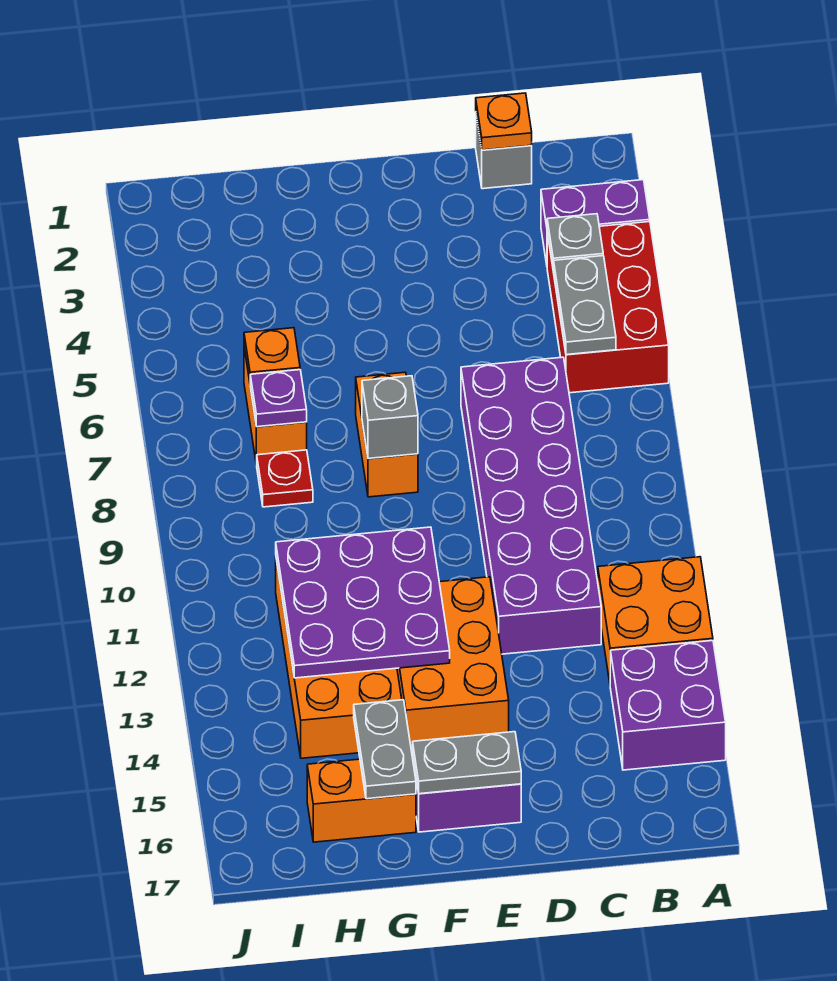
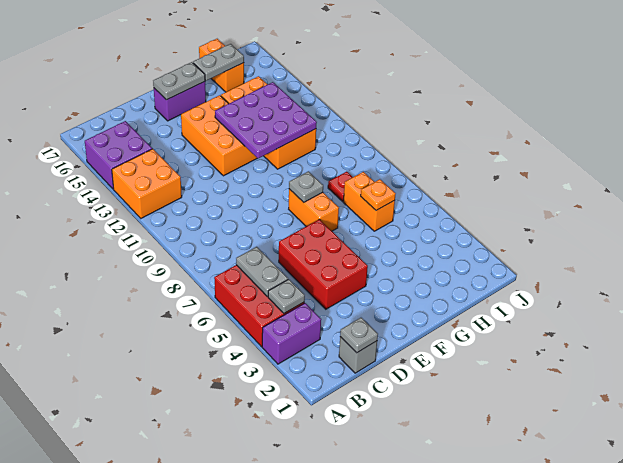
orange 1x1 plate [476,93,532,150] -> grey 1x1 plate [340,318,378,353]
purple 2x6 brick [461,357,601,654] -> none
none -> red 2x3 brick [279,219,368,309]
grey 1x1 brick [362,376,418,458] -> grey 1x1 plate [289,171,323,202]
grey 1x2 plate [354,700,416,799] -> grey 1x2 plate turned to [193,44,244,81]
orange 1x2 brick [307,759,416,842] -> orange 1x2 brick turned to [199,39,244,92]
purple 1x1 plate [250,370,307,427] -> none

